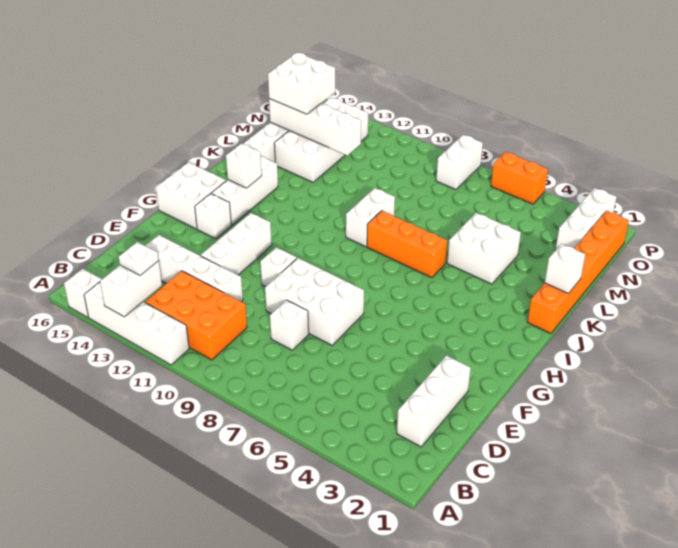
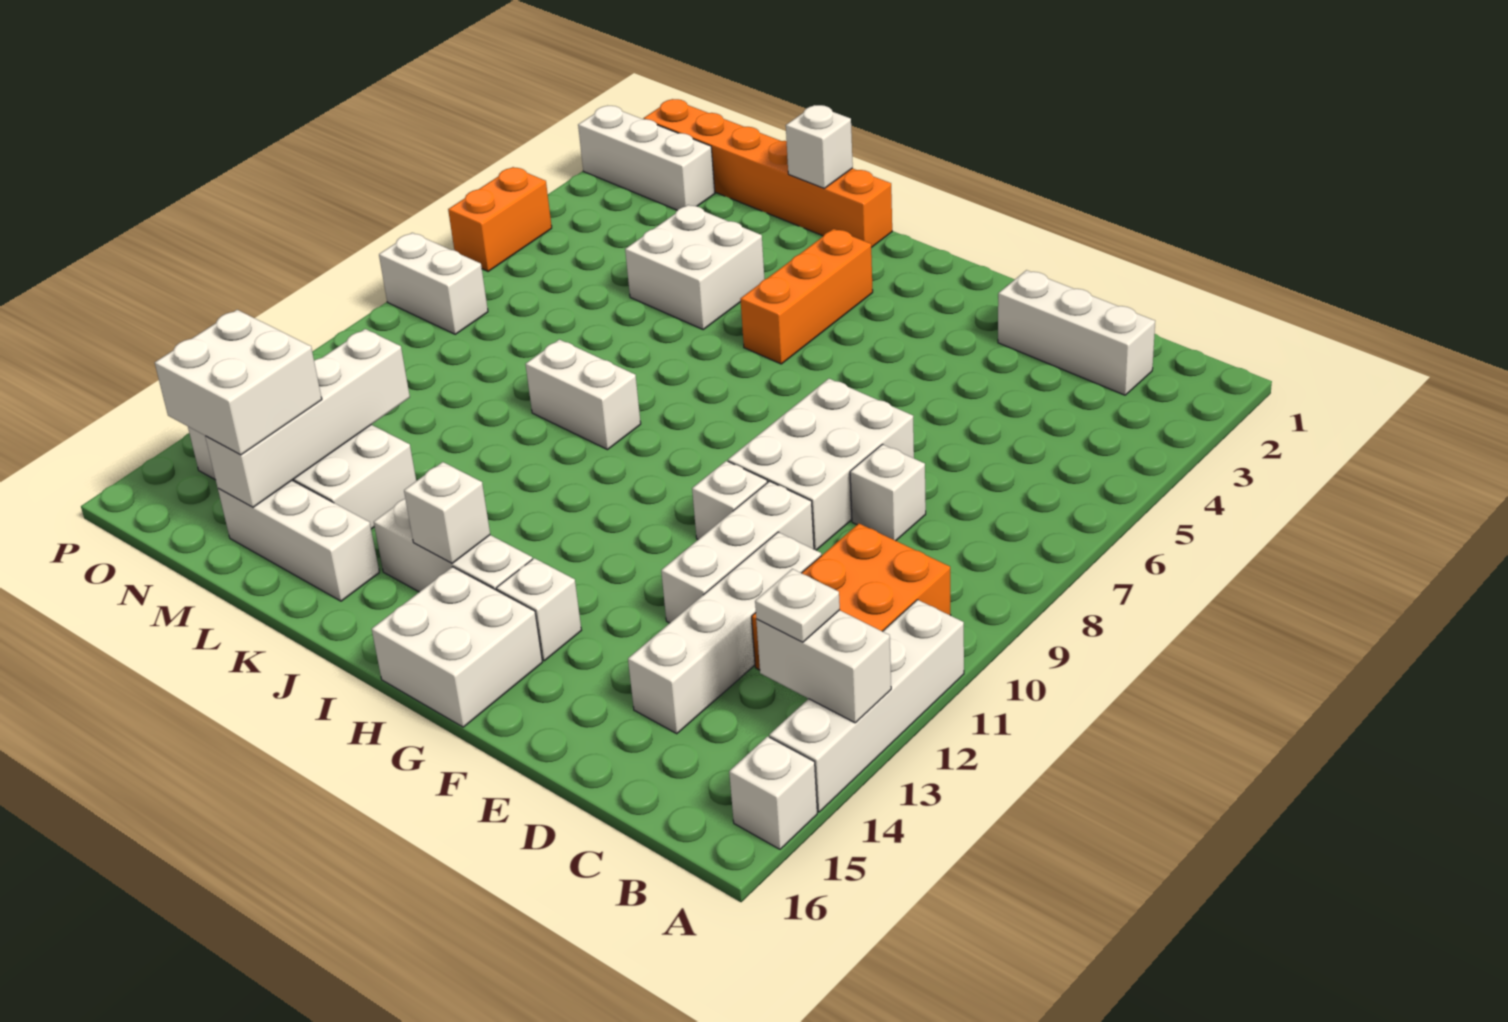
white 1x3 brick [201,213,272,275] -> white 1x3 brick turned to [661,481,814,623]
orange 1x3 brick [367,211,447,278] -> orange 1x3 brick moved to [740,229,873,364]

